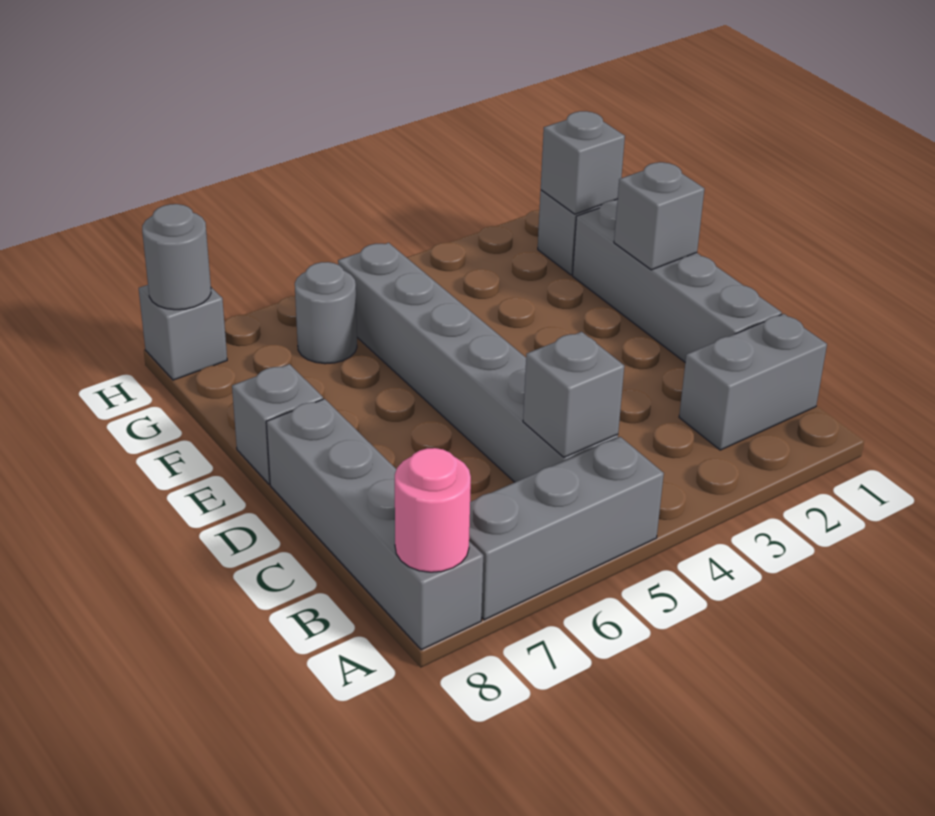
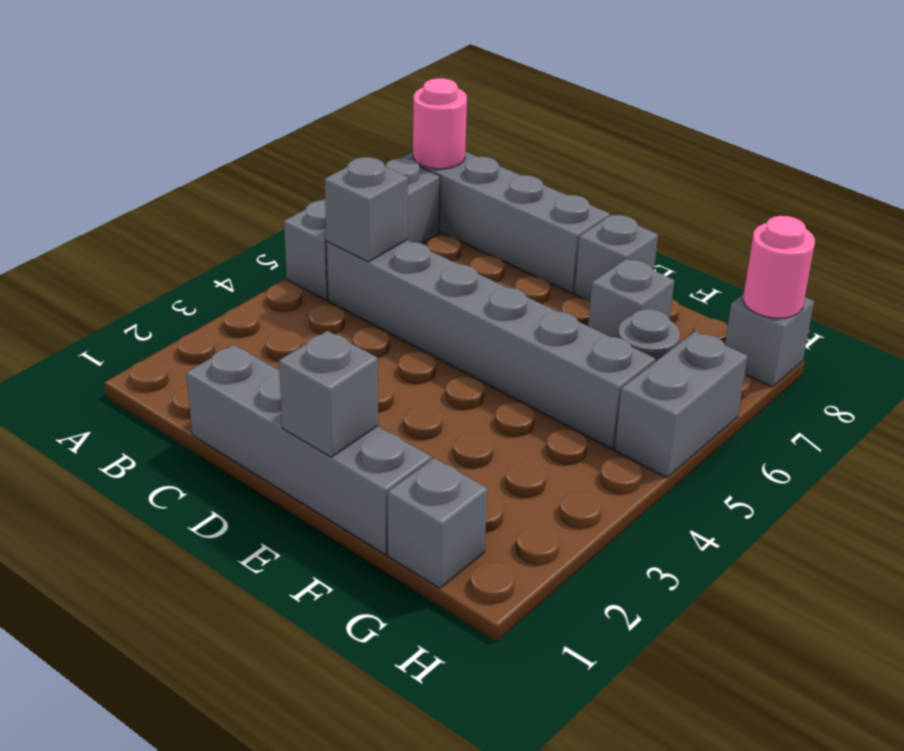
grey 1x2 brick [679,314,827,450] -> grey 1x2 brick moved to [615,331,748,478]
grey 1x1 brick [541,111,625,214] -> grey 1x1 brick moved to [588,259,674,338]
grey 1x1 round brick [142,204,211,310] -> pink 1x1 round brick [743,216,815,318]

